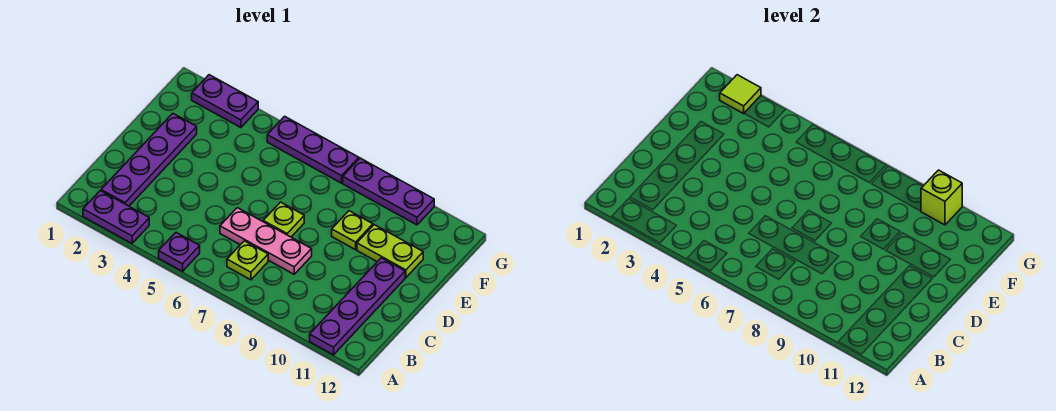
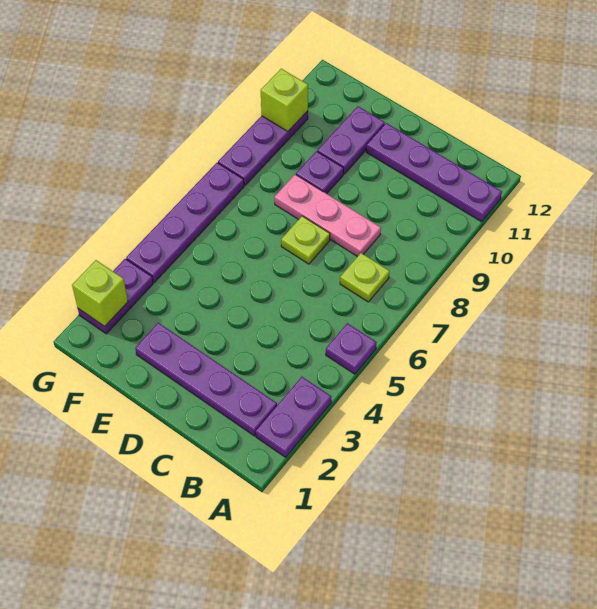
pink 1x3 plate [220,208,312,274] -> pink 1x3 plate turned to [274,174,381,257]
lime 1x1 plate [332,211,373,250] -> purple 1x1 plate [296,151,344,194]
lime 1x2 plate [357,225,423,277] -> purple 1x2 plate [317,106,385,174]
lime 1x1 tile [720,75,761,114] -> lime 1x1 brick [72,260,128,326]
purple 1x3 plate [267,116,359,183] -> purple 1x4 plate [126,163,244,282]

